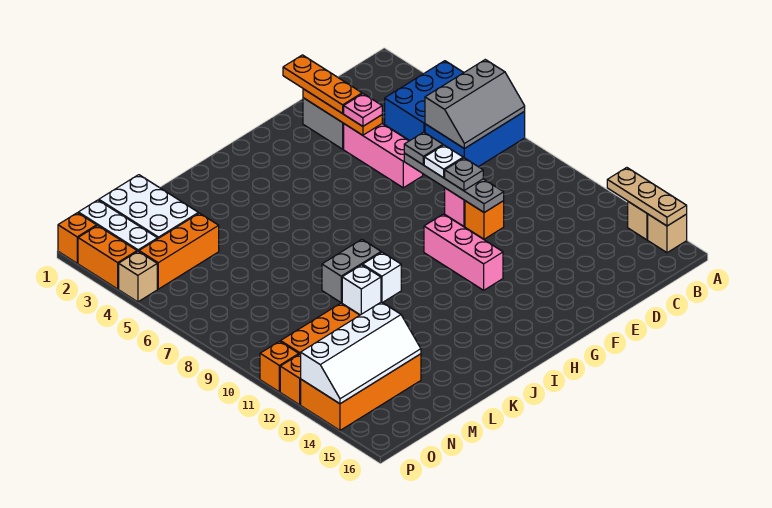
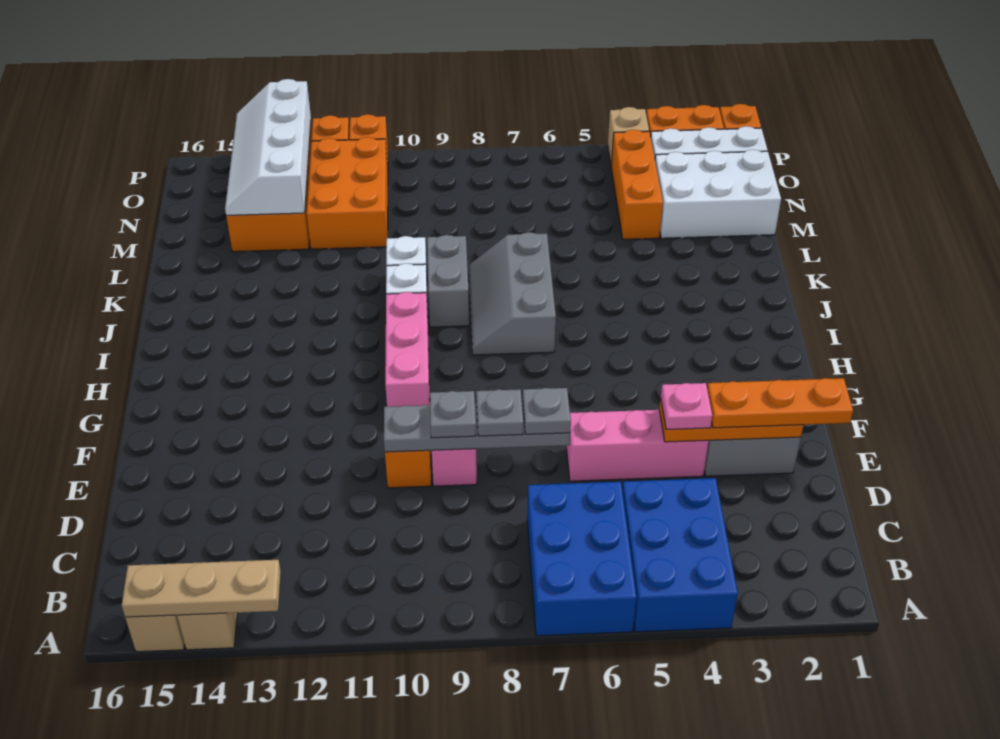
grey 2x3 slope [425,60,525,149] -> grey 2x3 slope moved to [469,232,556,355]
white 1x1 plate [424,145,463,178] -> grey 1x1 plate [476,389,523,436]
pink 1x3 brick [424,214,503,290] -> pink 1x3 brick turned to [385,292,430,407]

